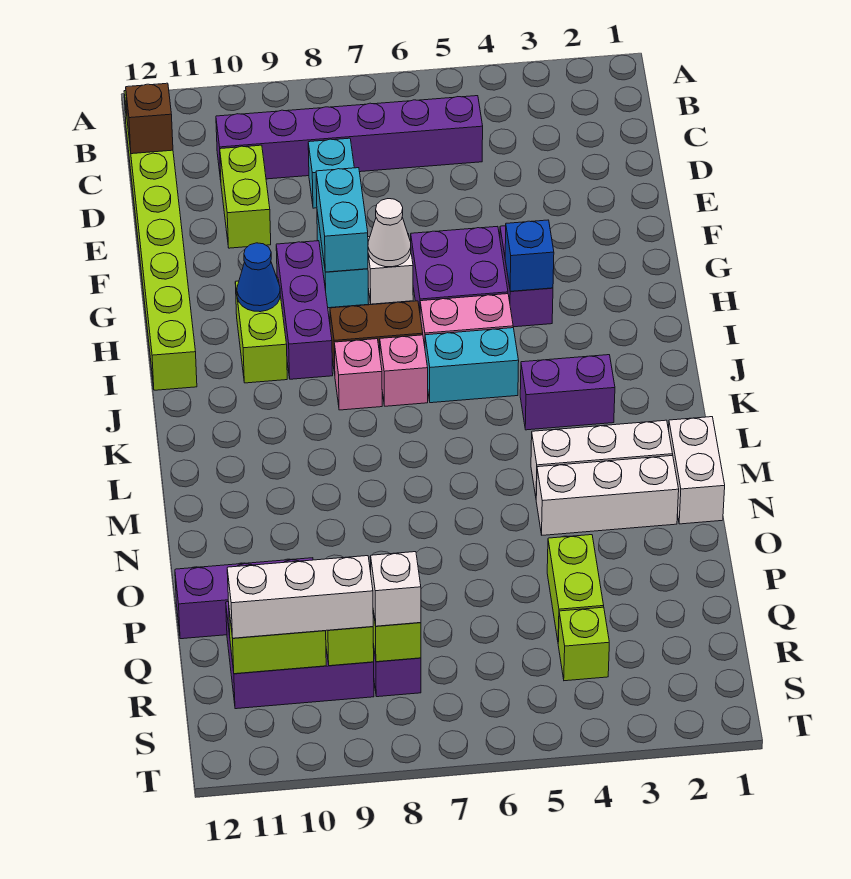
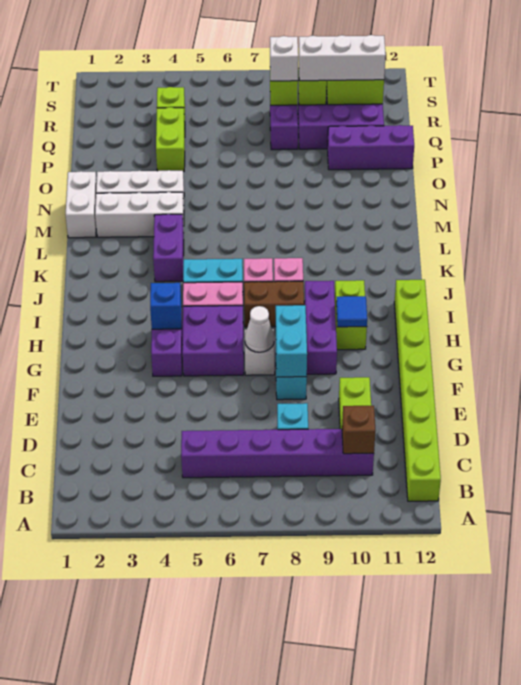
brown 1x1 brick [126,83,173,154] -> brown 1x1 brick moved to [342,406,375,454]
blue 1x1 cone [237,243,280,312] -> blue 1x1 tile [336,296,367,327]
purple 1x2 brick [520,355,615,430] -> purple 1x2 brick turned to [153,214,184,282]

